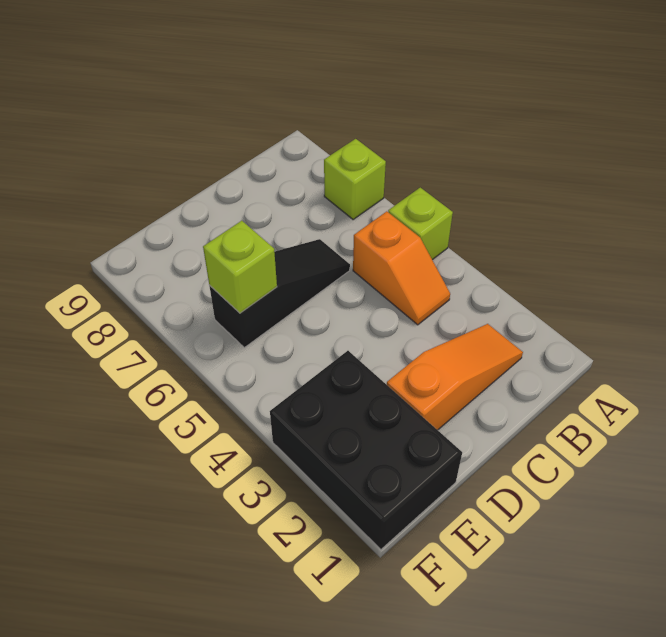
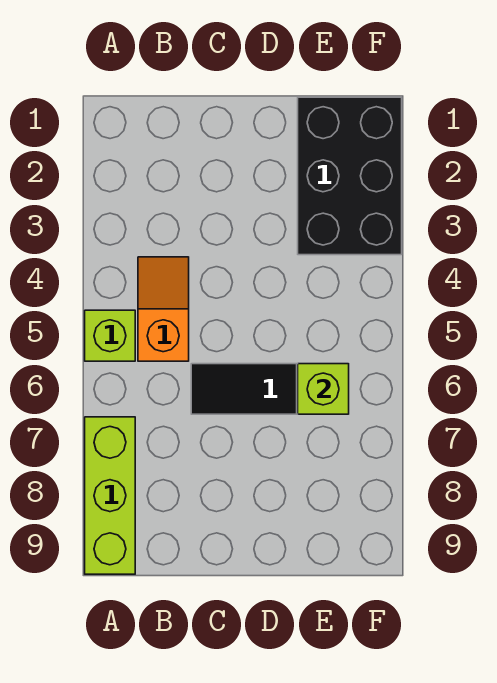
lime 1x1 brick [324,139,386,219] -> lime 1x3 brick [85,417,135,574]
orange 1x3 slope [387,324,523,430] -> none

